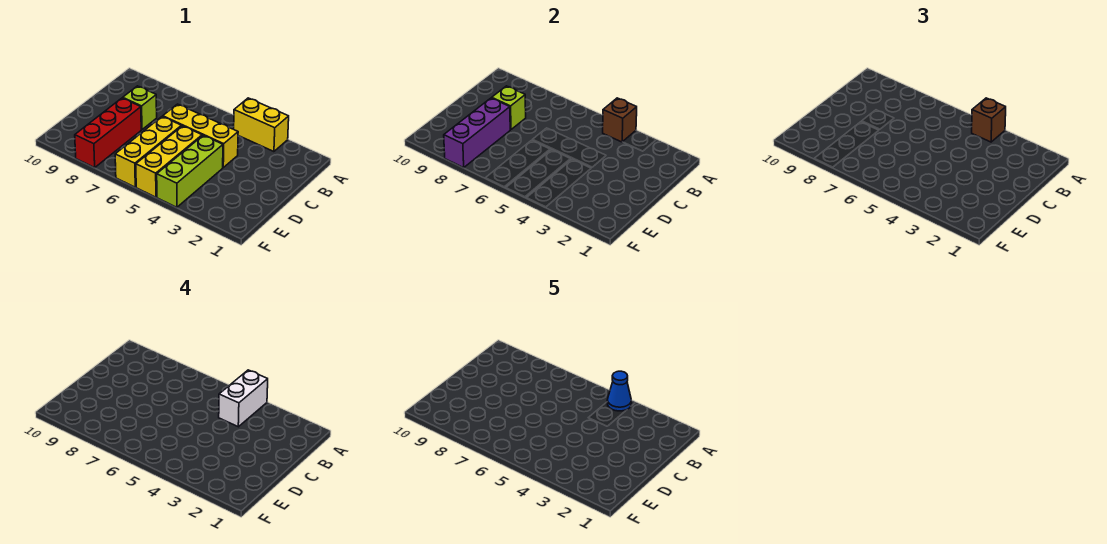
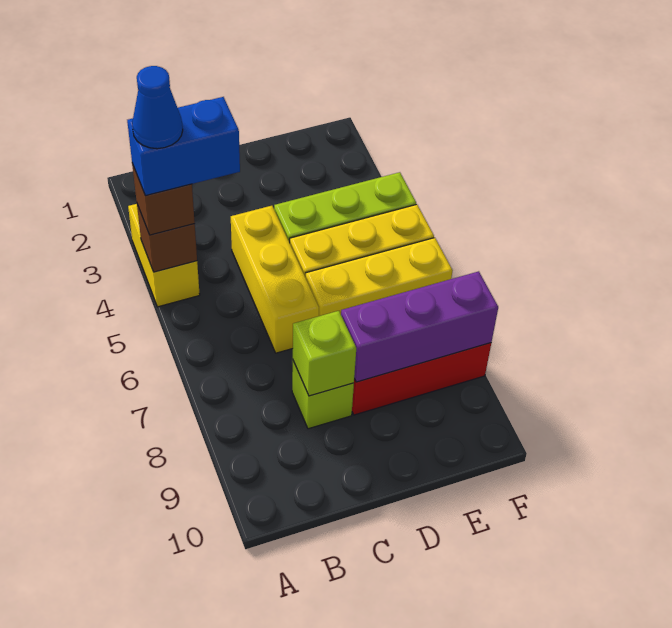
white 1x2 brick [219,370,268,427] -> blue 1x2 brick [127,97,240,196]

